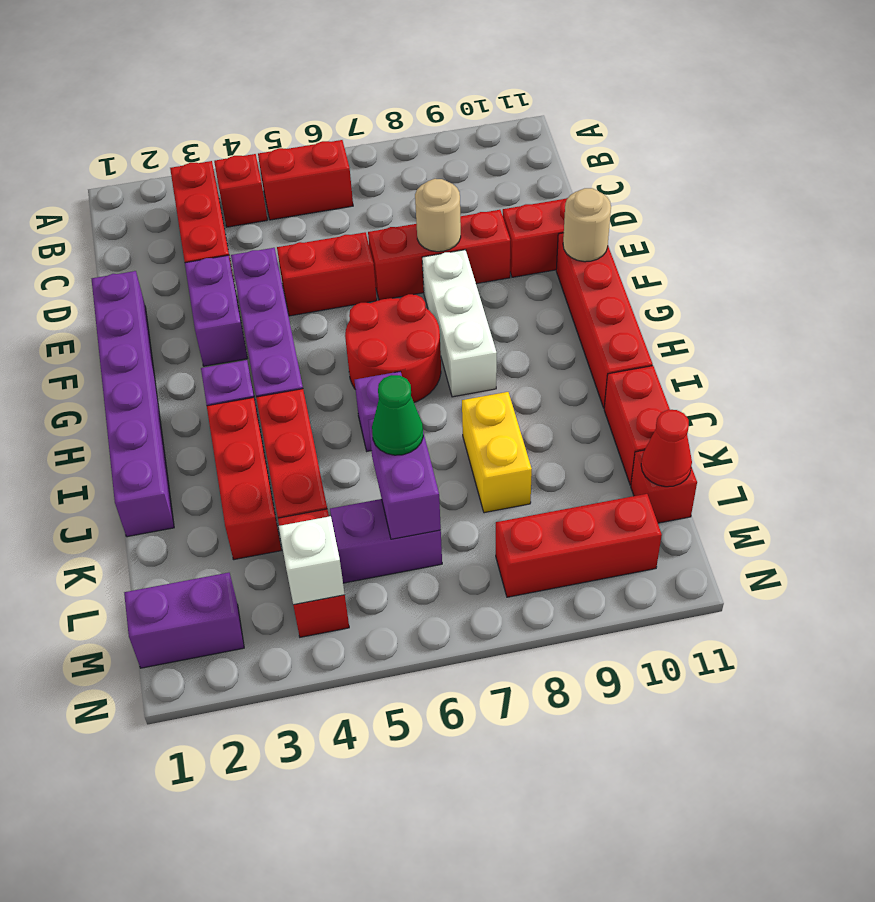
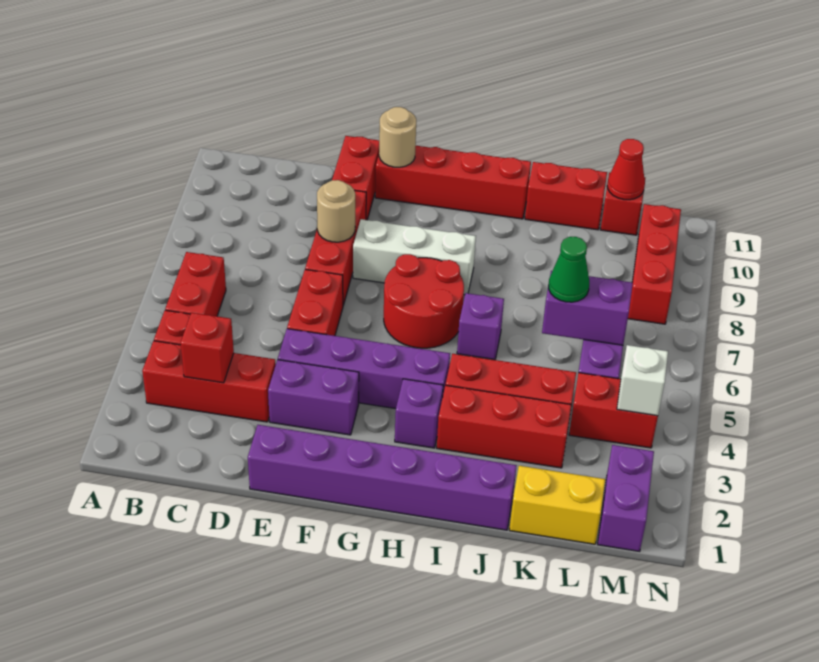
none -> red 1x1 brick [180,313,234,383]
yellow 1x2 brick [462,392,532,513] -> yellow 1x2 brick moved to [509,466,605,544]

